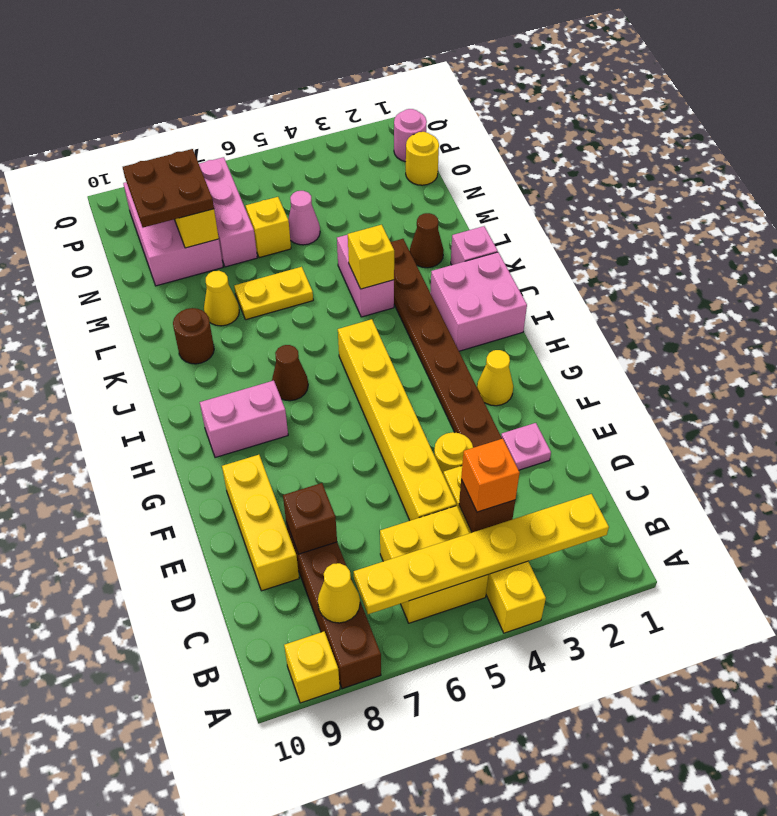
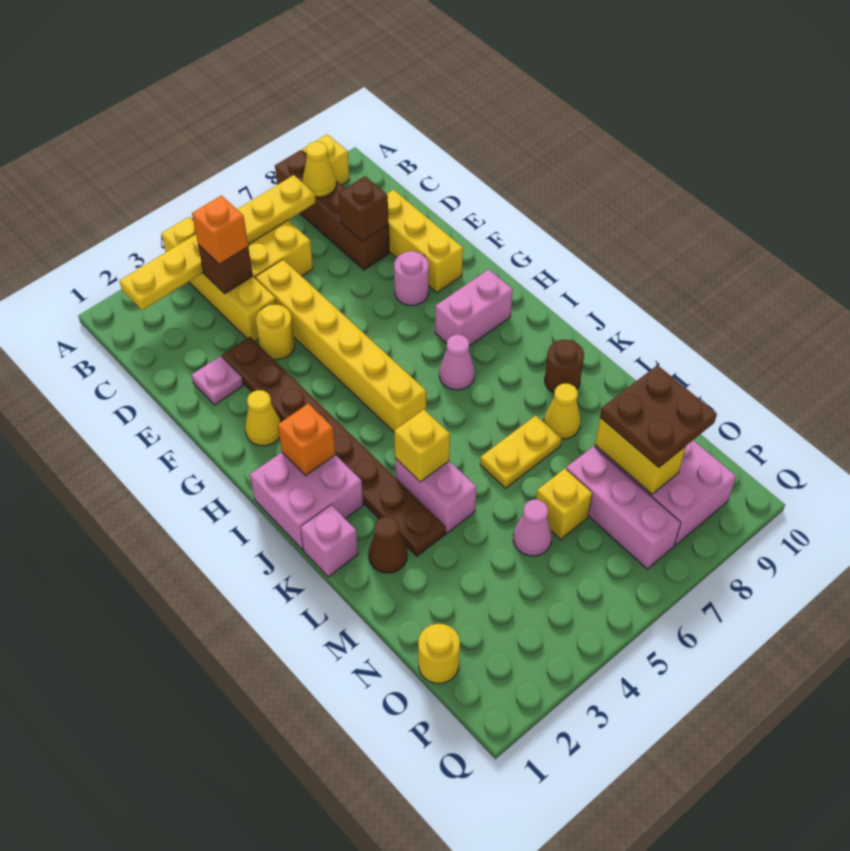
none -> orange 1x1 brick [278,404,336,475]
brown 1x1 cone [272,345,308,401] -> pink 1x1 cone [439,335,475,390]
pink 1x1 round brick [394,109,427,162] -> pink 1x1 round brick moved to [394,251,429,306]

